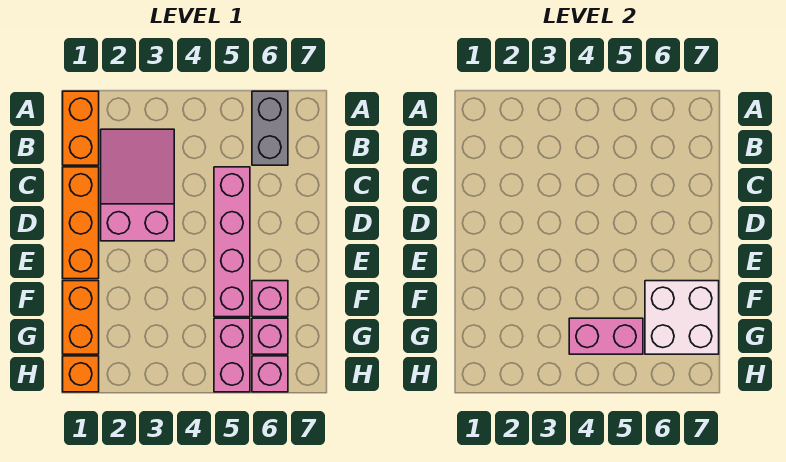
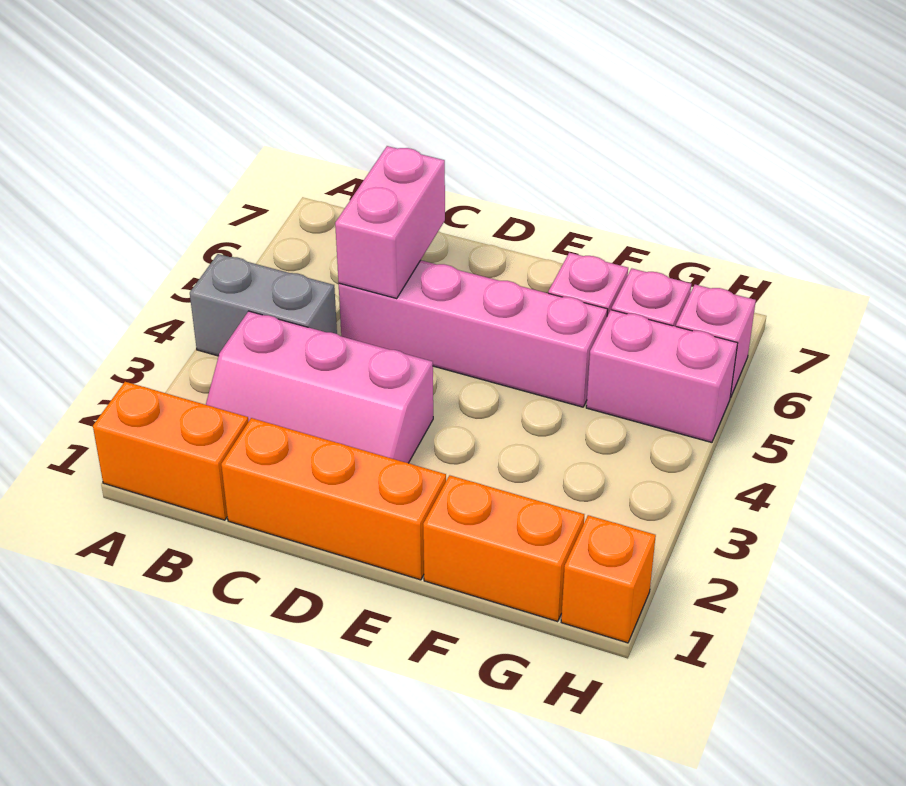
grey 1x2 brick [252,91,288,165] -> grey 1x2 brick moved to [190,254,337,356]
pink 2x3 slope [101,129,174,241] -> pink 2x3 slope turned to [206,311,433,463]
white 2x2 brick [645,281,719,354] -> none
pink 1x2 brick [569,318,643,354] -> pink 1x2 brick moved to [335,146,445,298]

